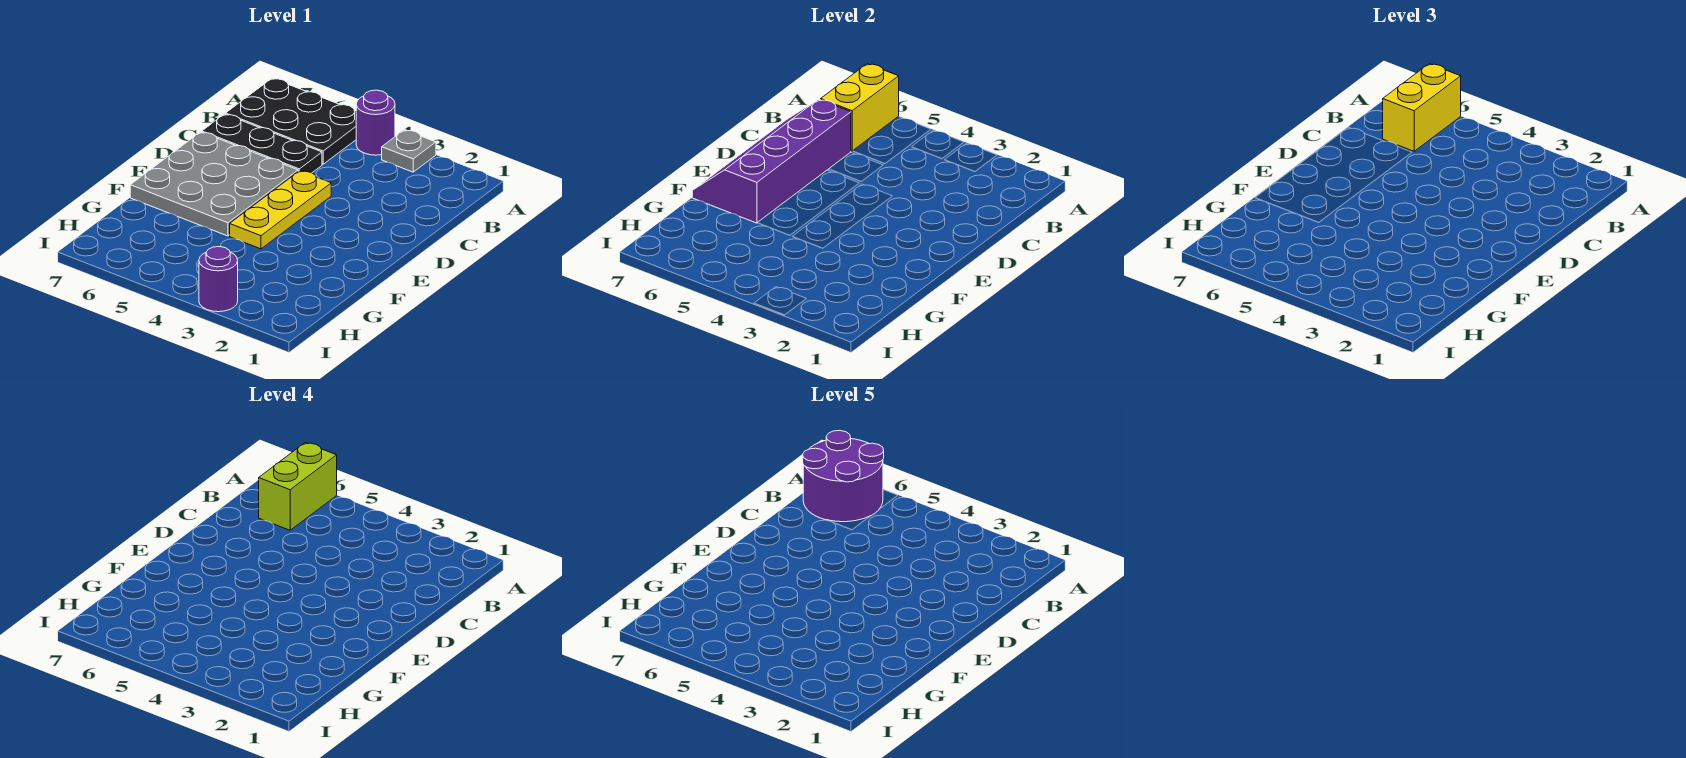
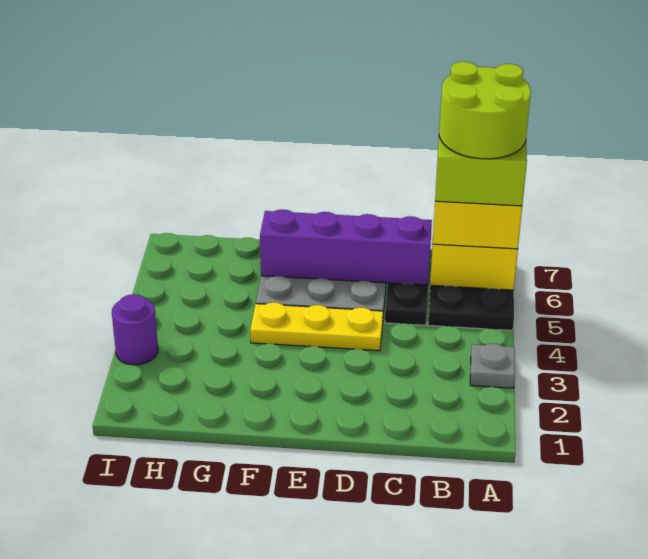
purple 1x1 round brick [356,90,395,155] -> none
purple 2x2 round brick [803,430,884,522] -> lime 2x2 round brick [439,62,531,159]

